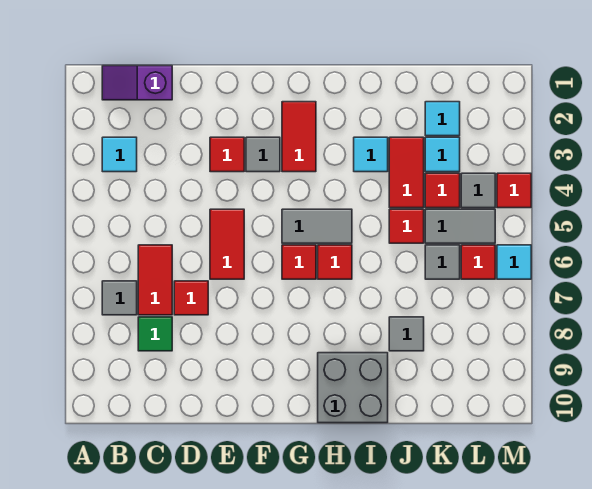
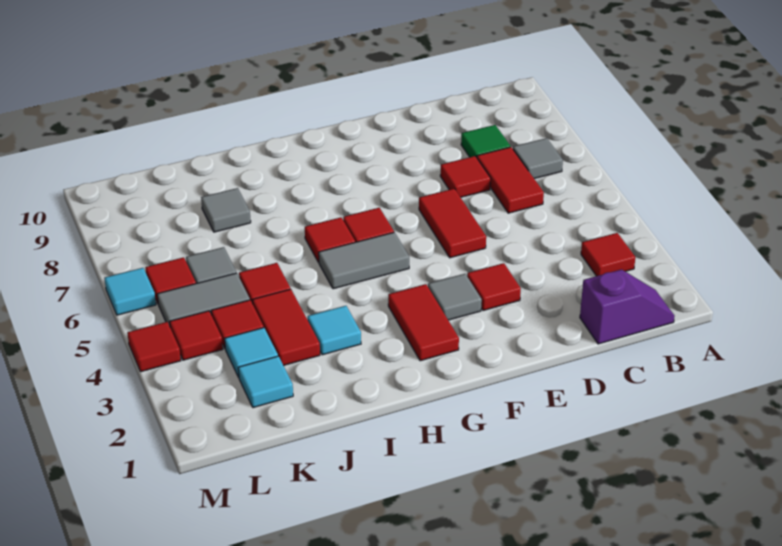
cyan 1x1 tile [102,137,137,172] -> red 1x1 tile [581,233,635,276]
grey 2x2 brick [318,353,388,423] -> none
grey 1x1 tile [461,173,495,208] -> red 1x1 tile [170,311,223,360]

